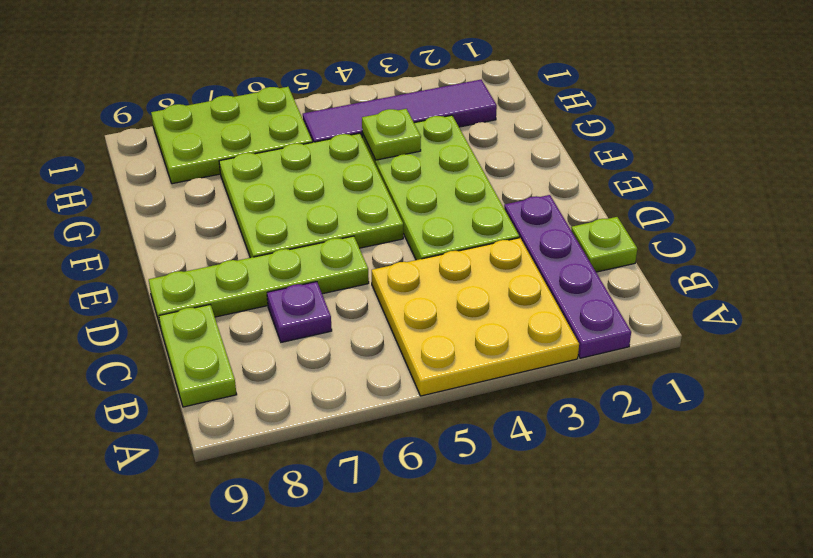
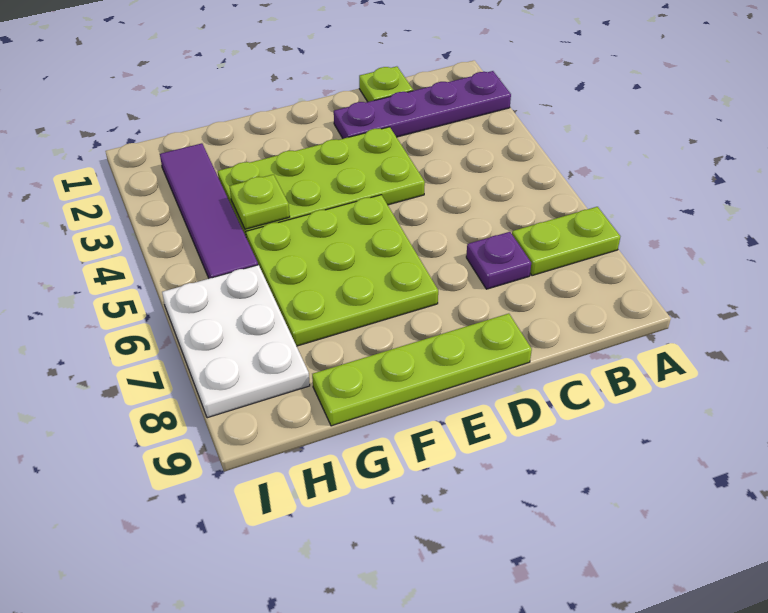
yellow 3x3 plate [372,238,579,396] -> none
lime 1x2 plate [159,305,237,407] -> lime 1x2 plate moved to [512,207,620,276]
lime 1x4 plate [149,236,369,325] -> lime 1x4 plate turned to [312,314,532,426]
lime 2x3 plate [151,87,312,184] -> white 2x3 plate [162,265,310,418]

